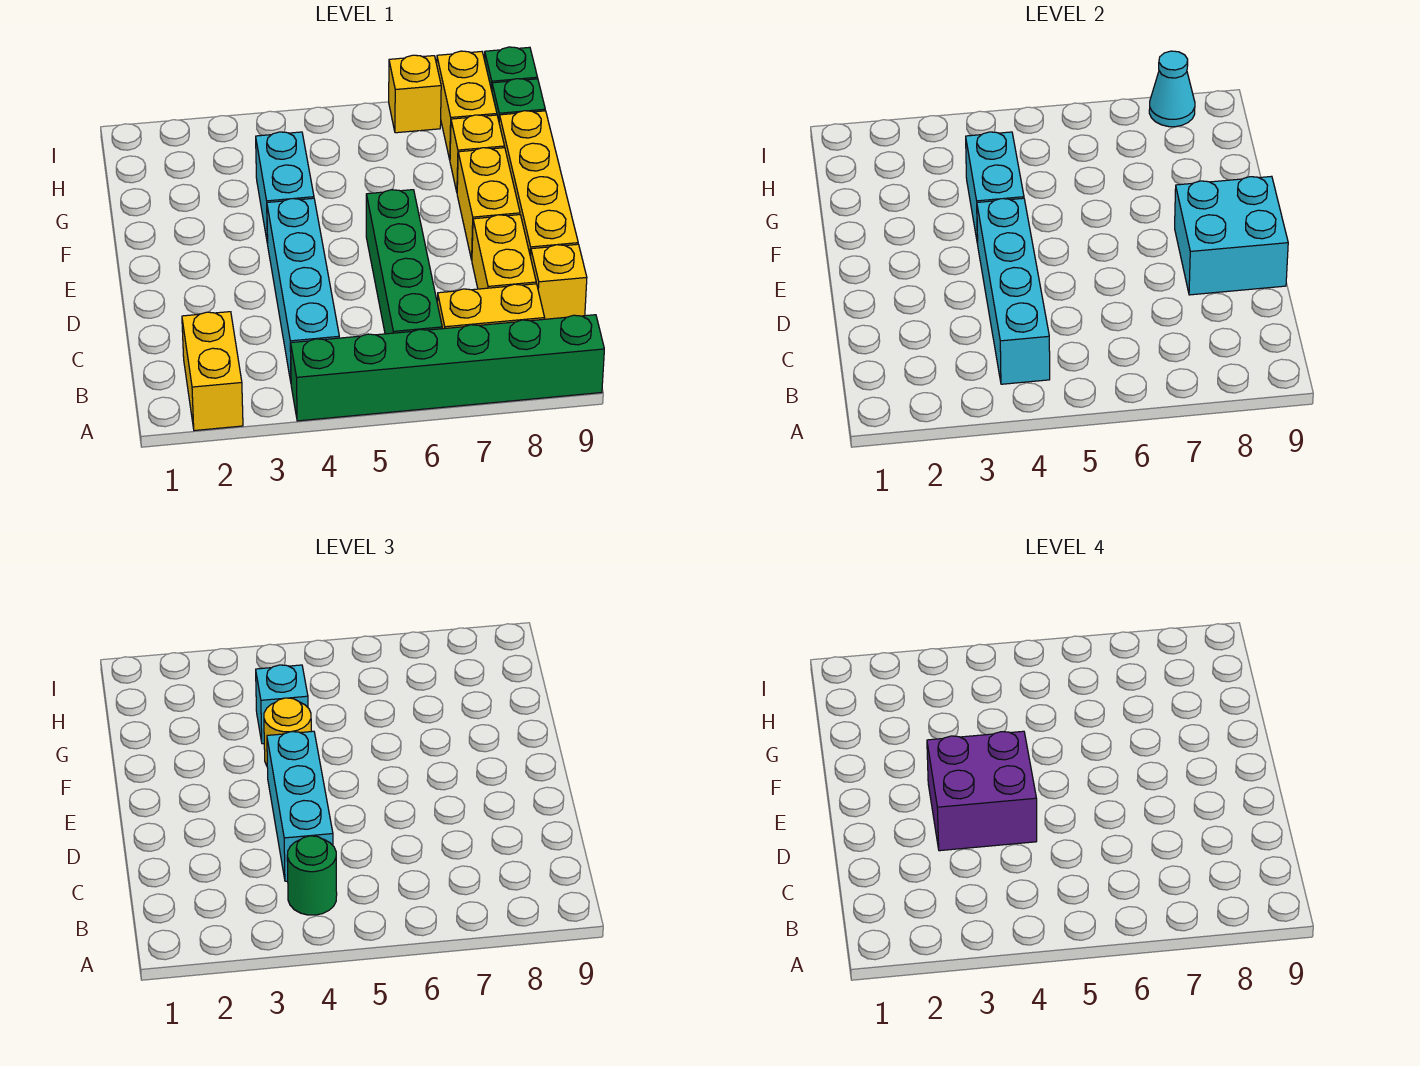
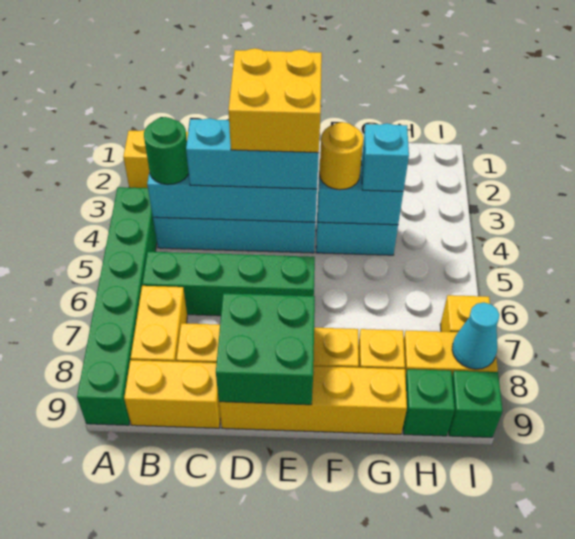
yellow 1x1 brick [531,244,587,319] -> yellow 1x2 brick [124,360,220,428]
purple 2x2 brick [927,731,1037,851] -> yellow 2x2 brick [229,48,322,153]
cyan 2x2 brick [1175,176,1288,295] -> green 2x2 brick [216,293,315,405]

